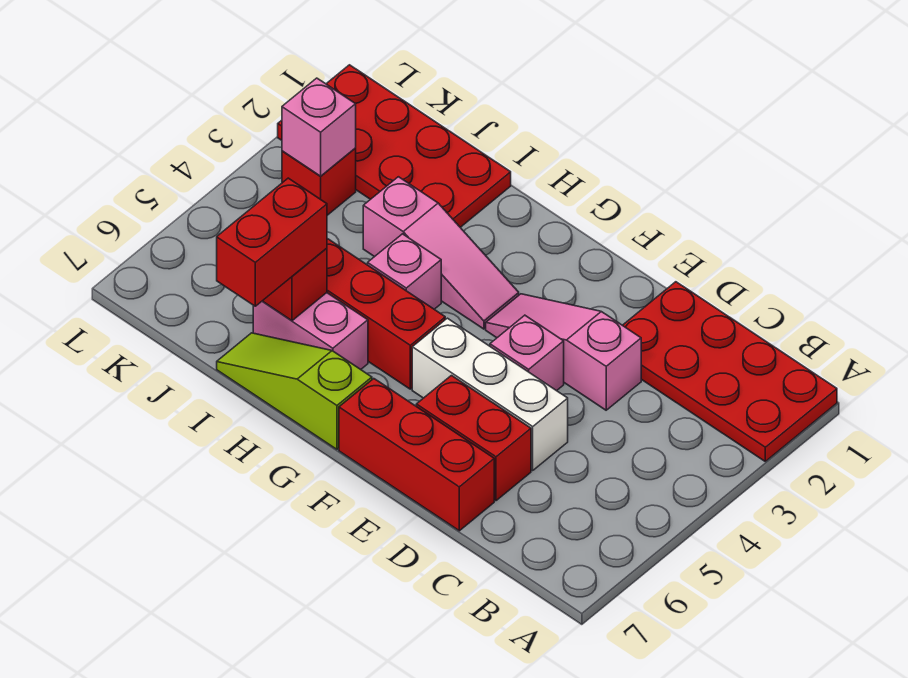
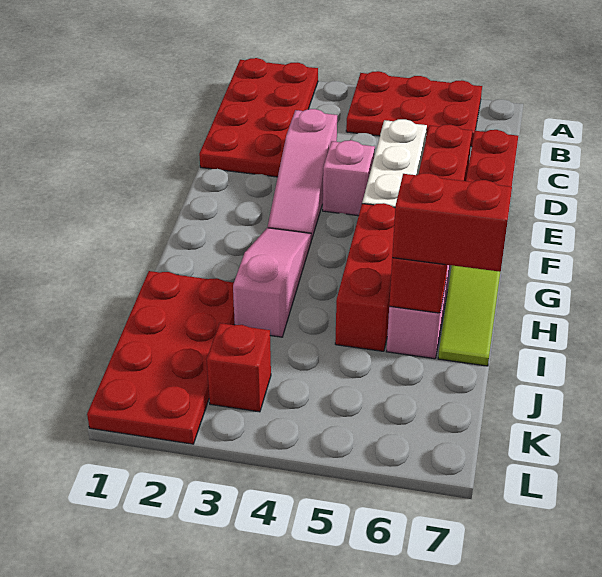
none -> red 2x3 plate [346,71,482,147]
pink 1x1 brick [368,234,441,309] -> none
pink 1x1 brick [282,78,356,176] -> none

